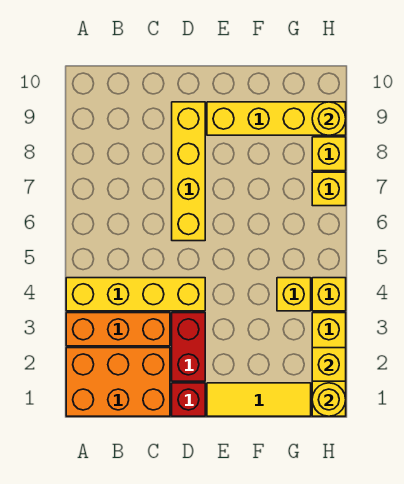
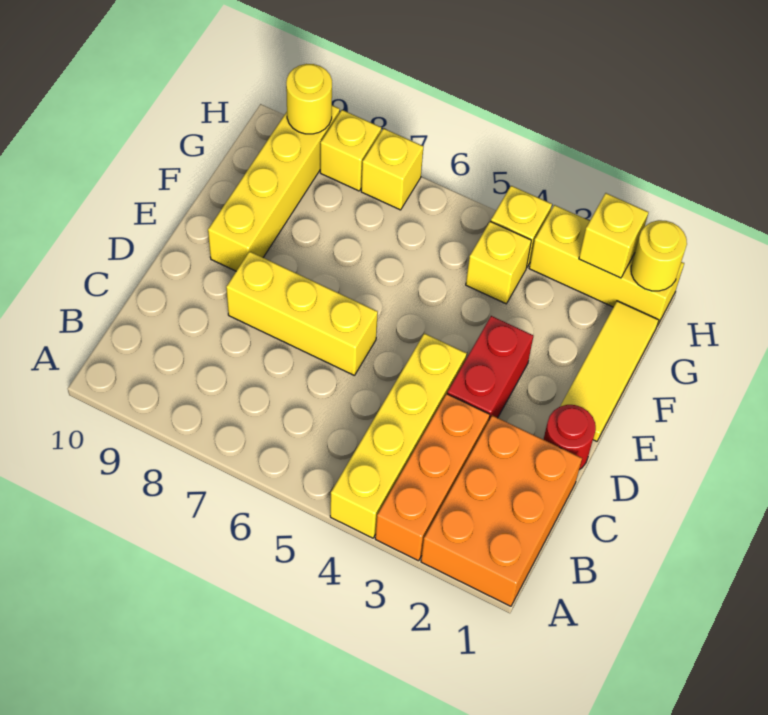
red 1x1 brick [172,383,205,416] -> red 1x1 round brick [543,405,596,470]
red 1x2 brick [172,313,205,381] -> red 1x2 brick turned to [447,316,533,420]
yellow 1x4 brick [172,102,205,241] -> yellow 1x3 brick [226,251,378,376]

